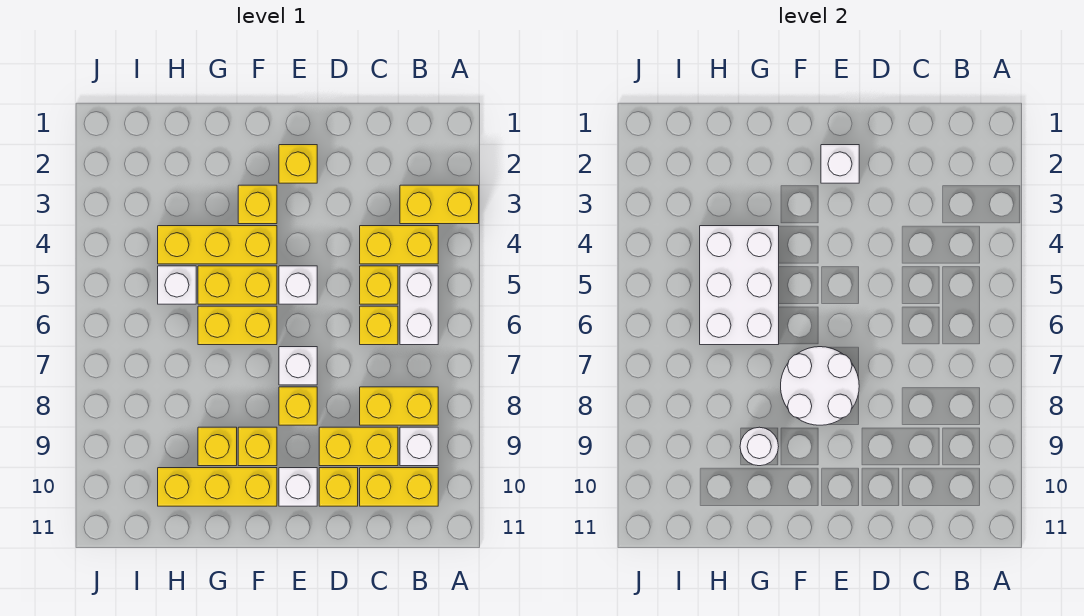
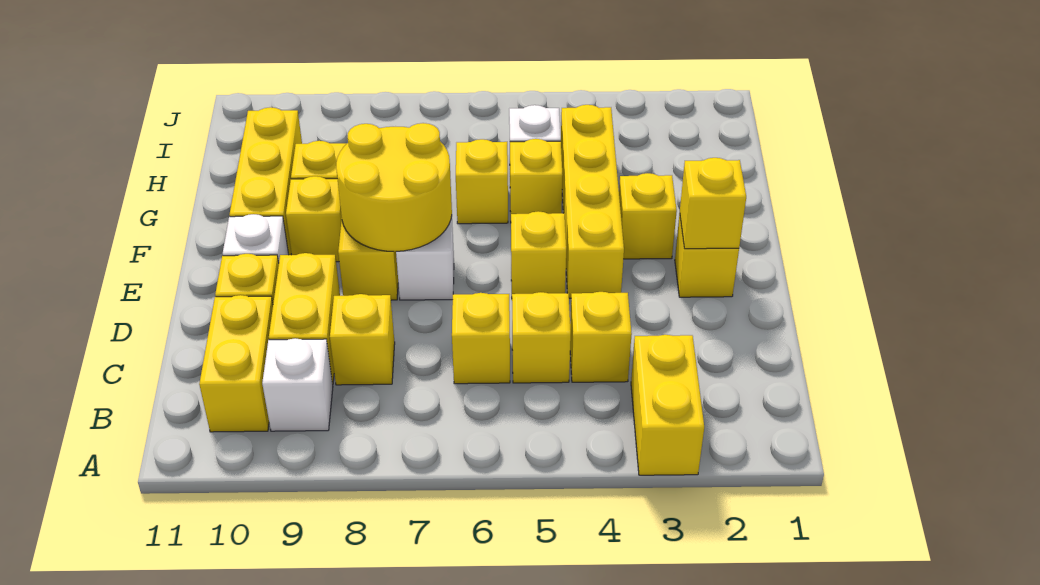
yellow 1x2 brick [360,226,438,264] -> yellow 1x1 brick [570,292,632,382]
white 1x2 brick [400,266,438,345] -> none
yellow 1x2 brick [360,387,438,425] -> yellow 1x1 brick [330,294,395,385]
white 1x1 brick [821,145,859,183] -> yellow 1x1 brick [680,158,746,249]
white 1x1 brick [279,266,317,304] -> yellow 1x1 brick [511,211,566,294]
white 2x2 round brick [781,347,859,425] -> yellow 2x2 round brick [336,123,452,252]
yellow 1x3 brick [158,226,277,264] -> yellow 1x4 brick [561,105,624,298]
yellow 1x2 brick [198,266,277,304] -> yellow 1x1 brick [510,139,563,214]
yellow 1x2 brick [198,306,277,345] -> yellow 1x1 brick [456,139,508,224]
white 2x3 brick [700,226,779,345] -> none
white 1x1 round brick [740,427,779,466] -> none

